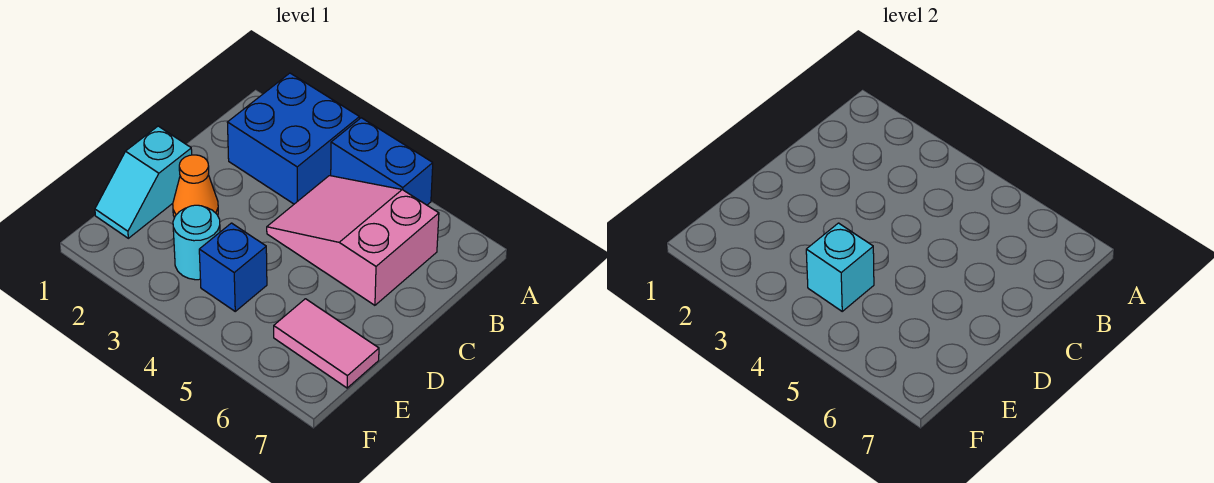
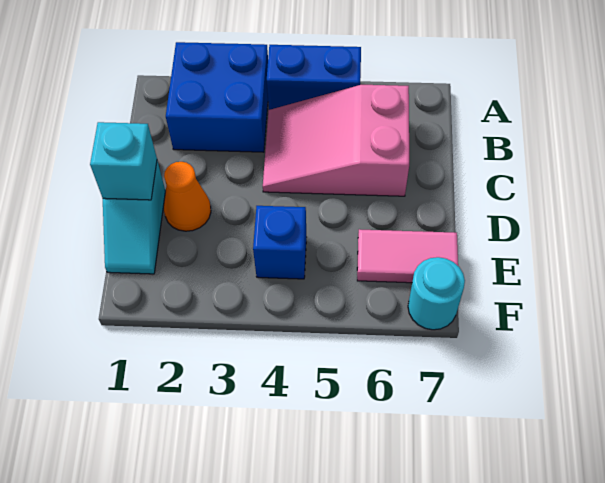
cyan 1x1 round brick [173,205,220,280] -> cyan 1x1 round brick moved to [408,257,465,330]
cyan 1x1 brick [806,223,874,311] -> cyan 1x1 brick moved to [90,122,157,200]

